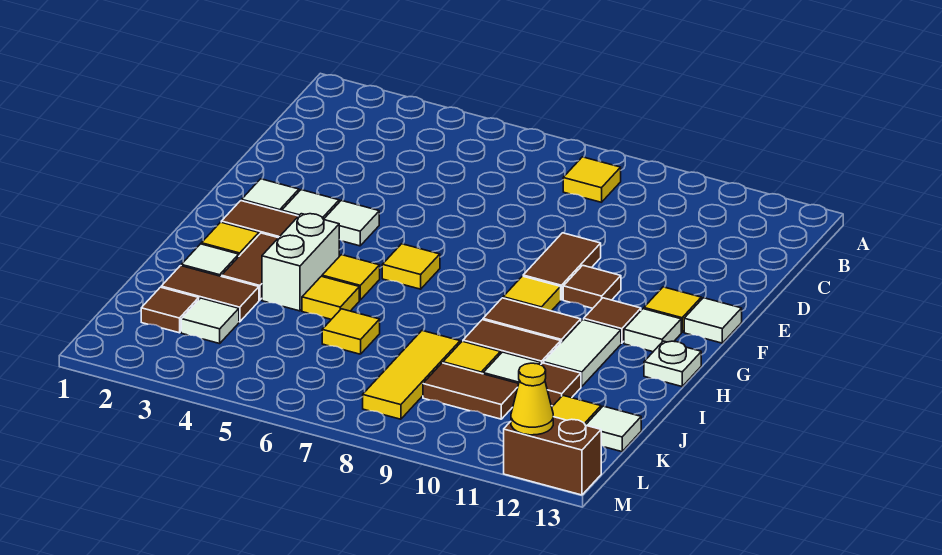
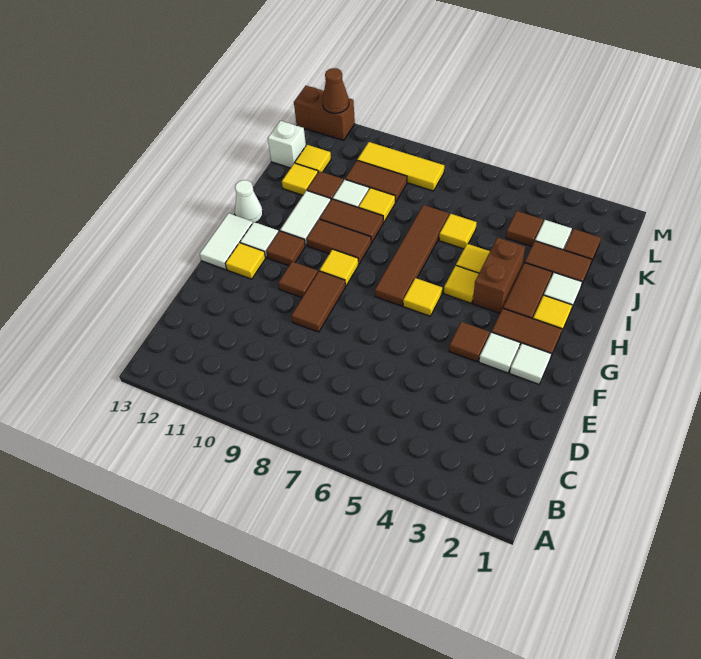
yellow 1x1 tile [563,157,621,202] -> yellow 1x1 tile moved to [282,163,318,195]
white 1x1 tile [324,200,379,246] -> brown 1x1 tile [449,322,489,362]
white 1x1 tile [684,298,742,343] -> white 1x2 tile [200,213,253,270]
none -> brown 1x4 tile [375,205,449,306]
white 1x2 brick [262,214,339,311] -> brown 1x2 brick [473,238,525,313]
white 1x1 plate [644,341,701,386] -> white 1x1 cone [235,180,263,222]
yellow 1x3 tile [363,331,460,419] -> yellow 1x3 tile turned to [357,142,444,191]
none -> brown 1x1 tile [506,211,543,246]
white 1x1 tile [586,406,641,452] -> white 1x1 brick [268,121,306,168]
yellow 1x1 cone [511,363,553,435] -> brown 1x1 cone [323,68,349,113]

